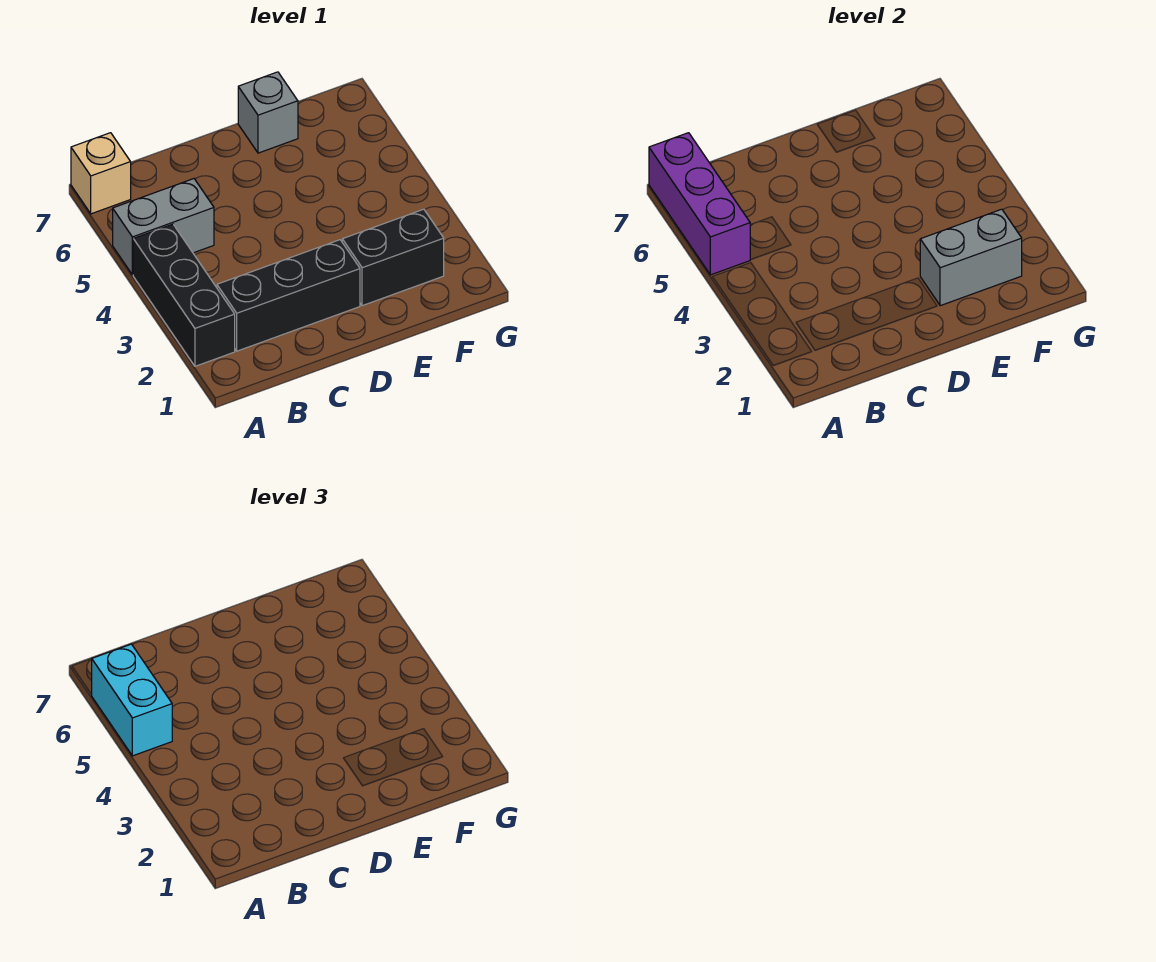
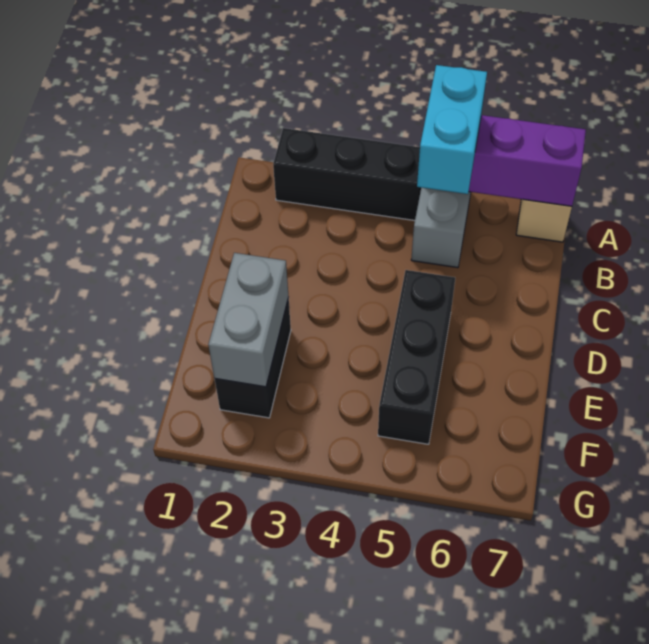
cyan 1x2 brick [91,644,172,756] -> cyan 1x2 brick turned to [417,65,487,194]
black 1x3 brick [217,240,360,351] -> black 1x3 brick moved to [378,270,455,444]
grey 1x1 brick [238,72,298,153] -> none

